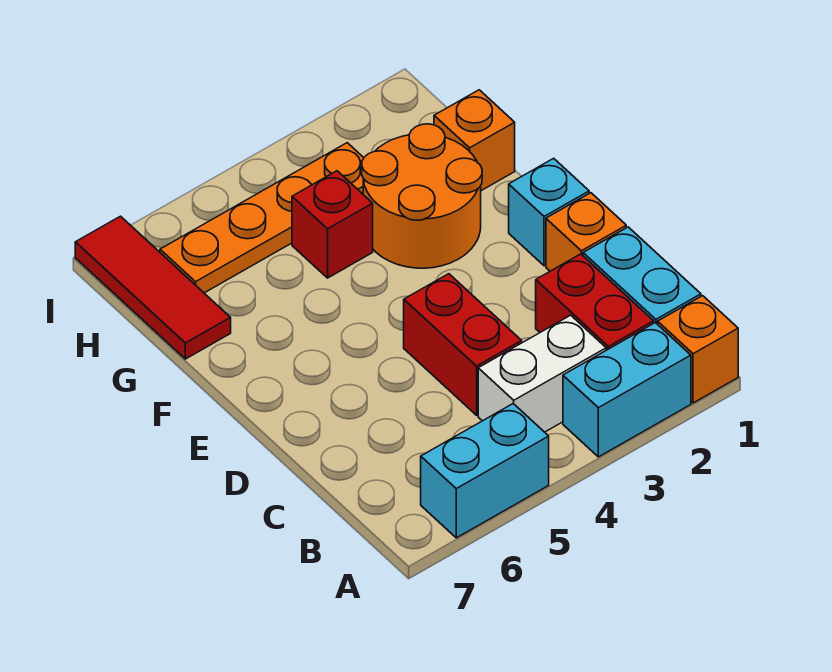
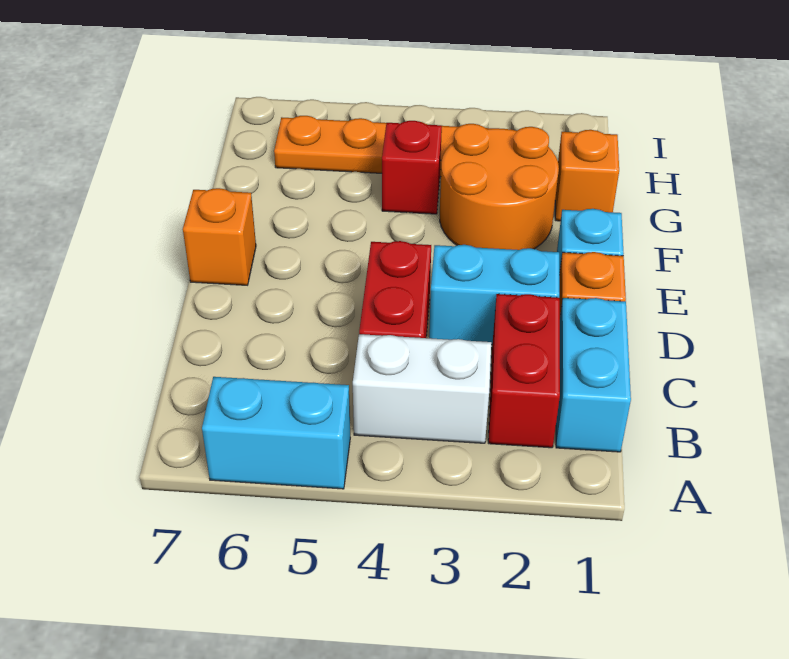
orange 1x1 brick [658,296,738,403] -> orange 1x1 brick moved to [183,188,256,285]
cyan 1x2 brick [563,323,691,457] -> cyan 1x2 brick moved to [429,245,560,345]
red 1x3 tile [75,216,231,359] -> none

